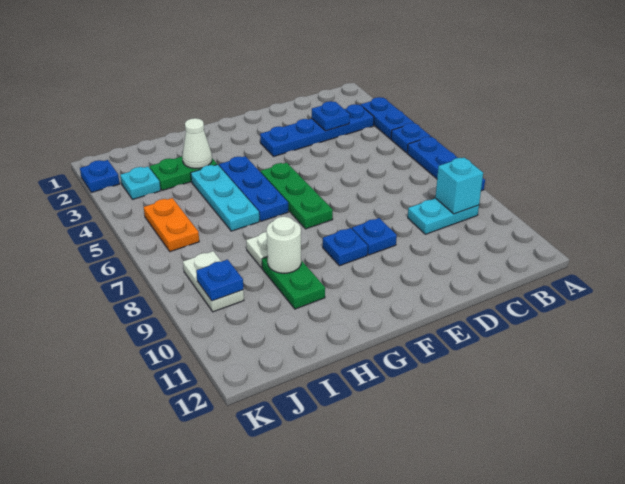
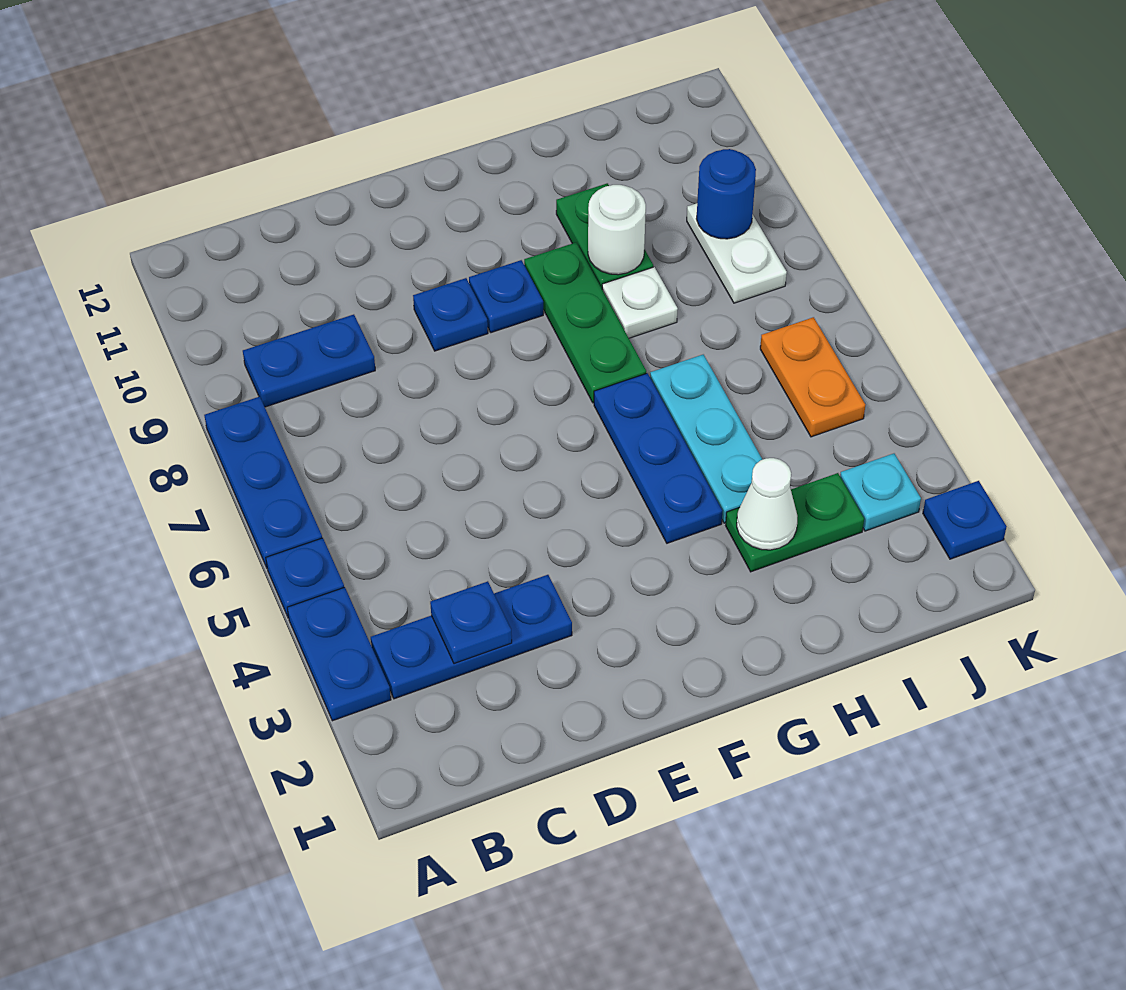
blue 1x4 plate [260,104,374,157] -> blue 1x3 plate [371,575,572,699]
cyan 1x2 plate [408,198,479,234] -> blue 1x2 plate [243,315,375,407]
cyan 1x1 brick [435,158,483,214] -> none
green 1x3 plate [261,163,333,229] -> green 1x3 plate moved to [524,243,646,403]
blue 1x1 plate [196,259,243,301] -> blue 1x1 round brick [696,149,756,239]

